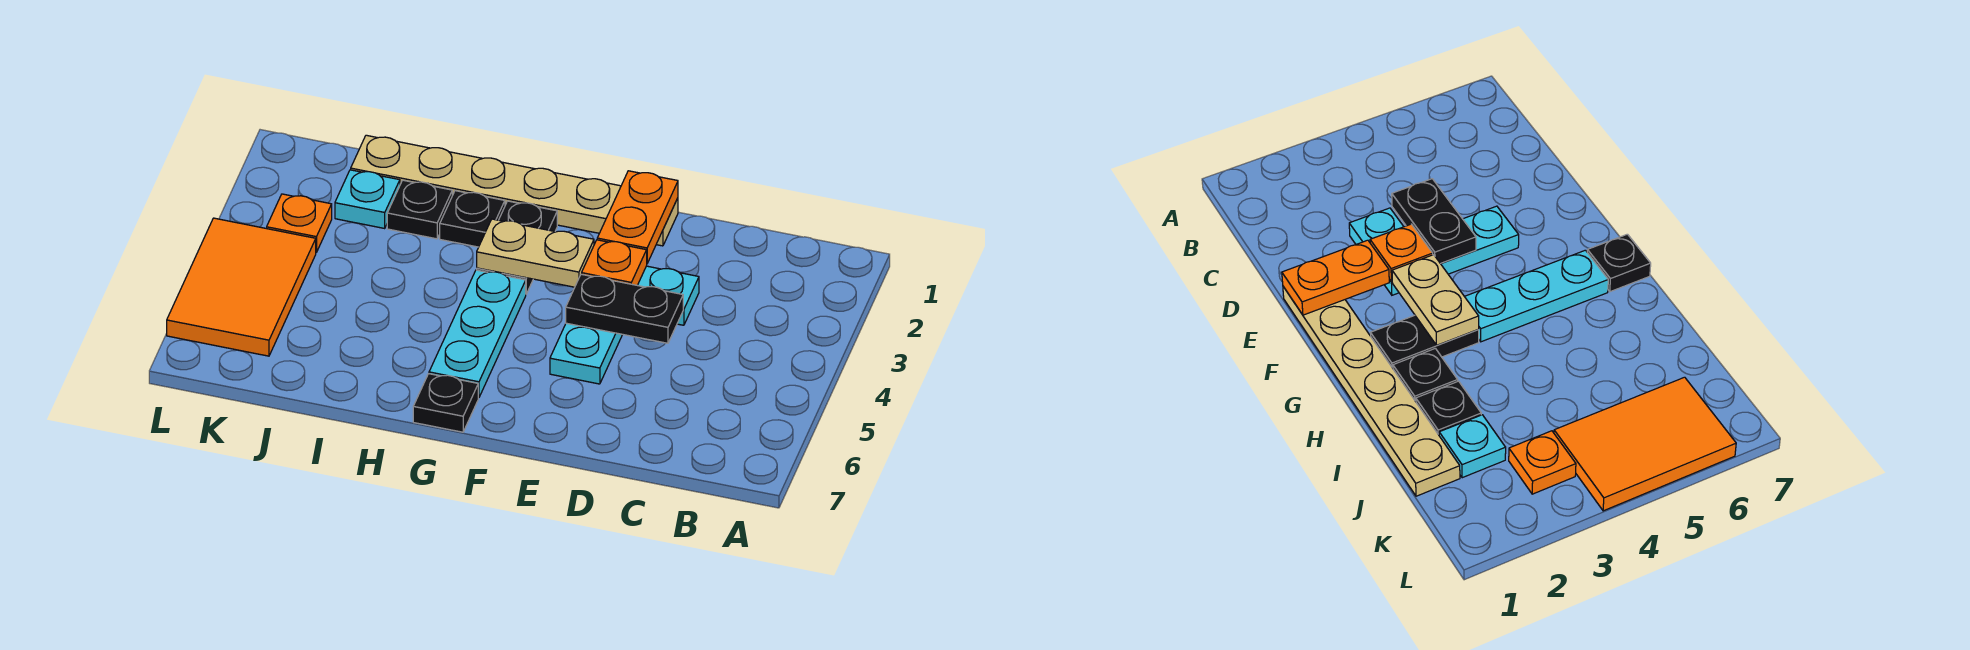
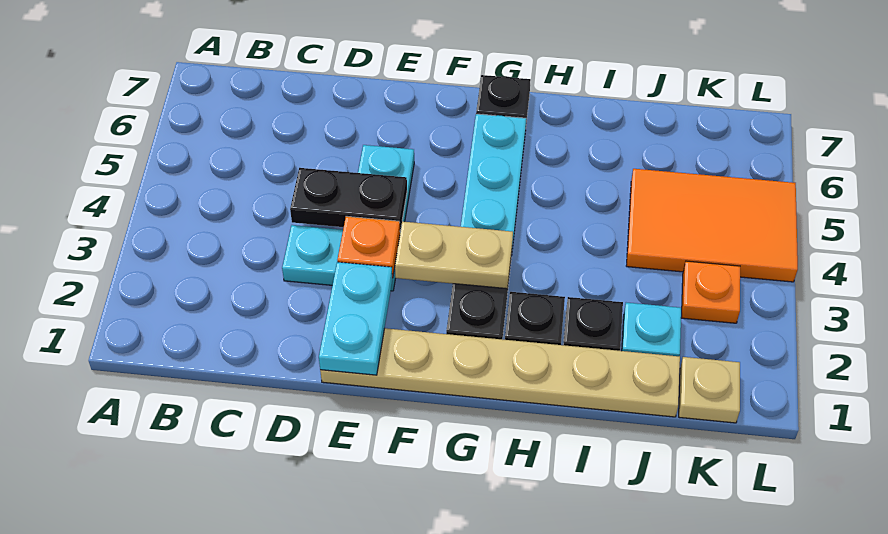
orange 1x2 plate [597,171,678,263] -> cyan 1x2 plate [319,262,392,375]
none -> tan 1x1 plate [679,357,740,423]
orange 2x3 tile [167,218,316,356] -> orange 2x3 tile turned to [627,169,798,282]

